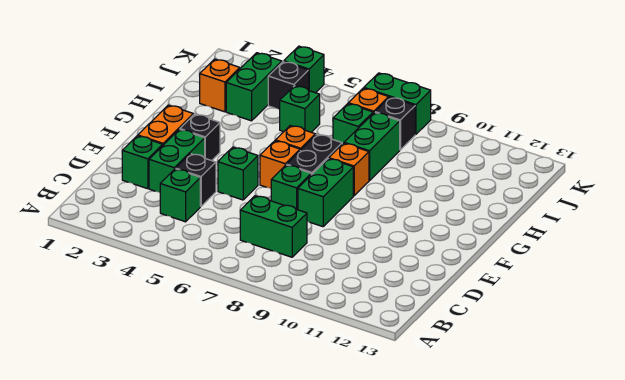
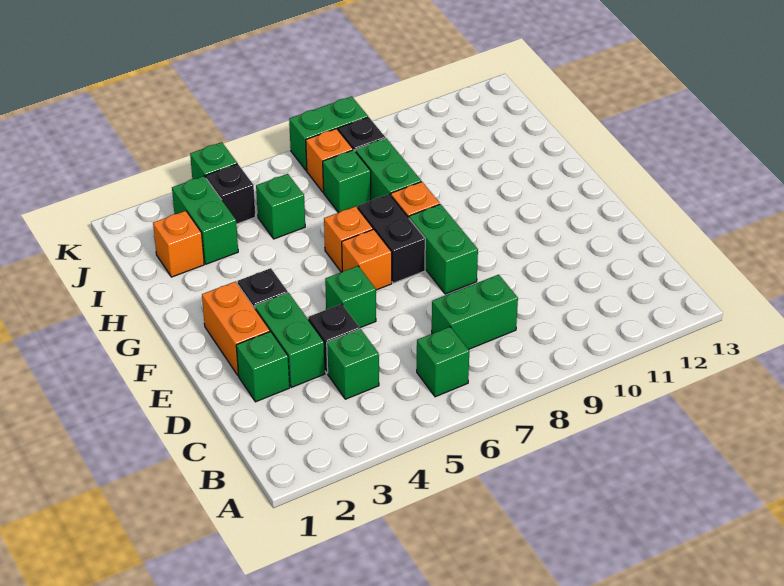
green 1x1 brick [271,165,311,210] -> green 1x1 brick moved to [417,327,469,397]

